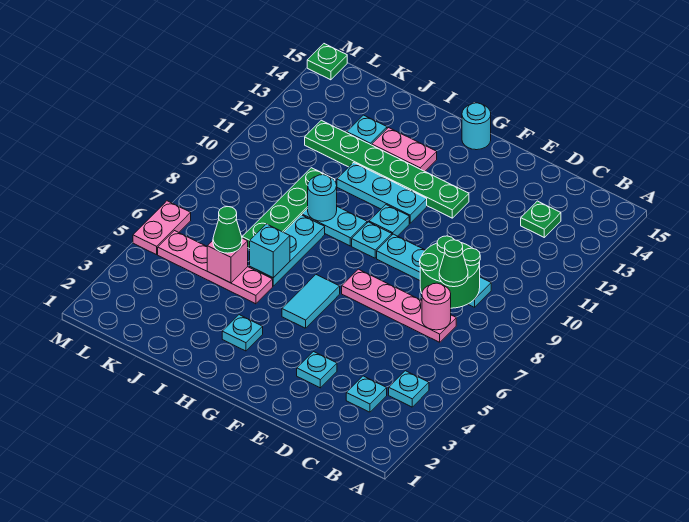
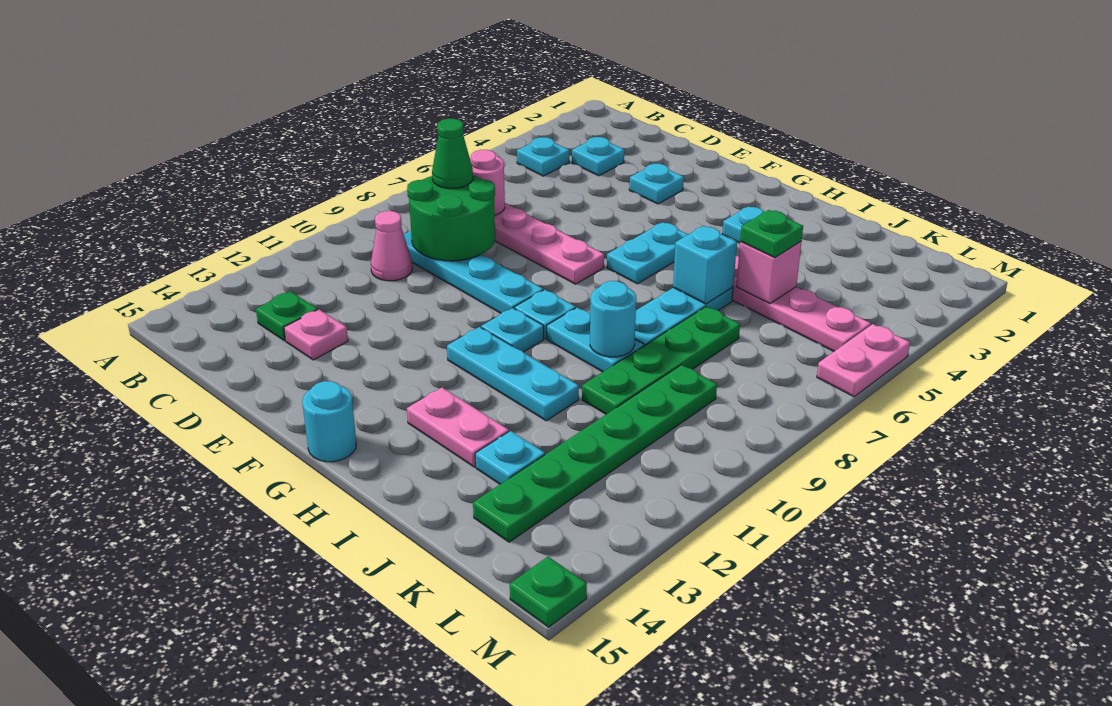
none -> pink 1x1 cone [371,211,412,281]
none -> pink 1x1 plate [284,309,348,360]
green 1x6 plate [305,120,469,218] -> green 1x6 plate turned to [473,365,717,542]
cyan 1x2 tile [282,275,340,328] -> cyan 1x2 plate [607,222,688,284]
green 1x1 cone [213,207,242,253] -> green 1x1 plate [740,210,803,258]

